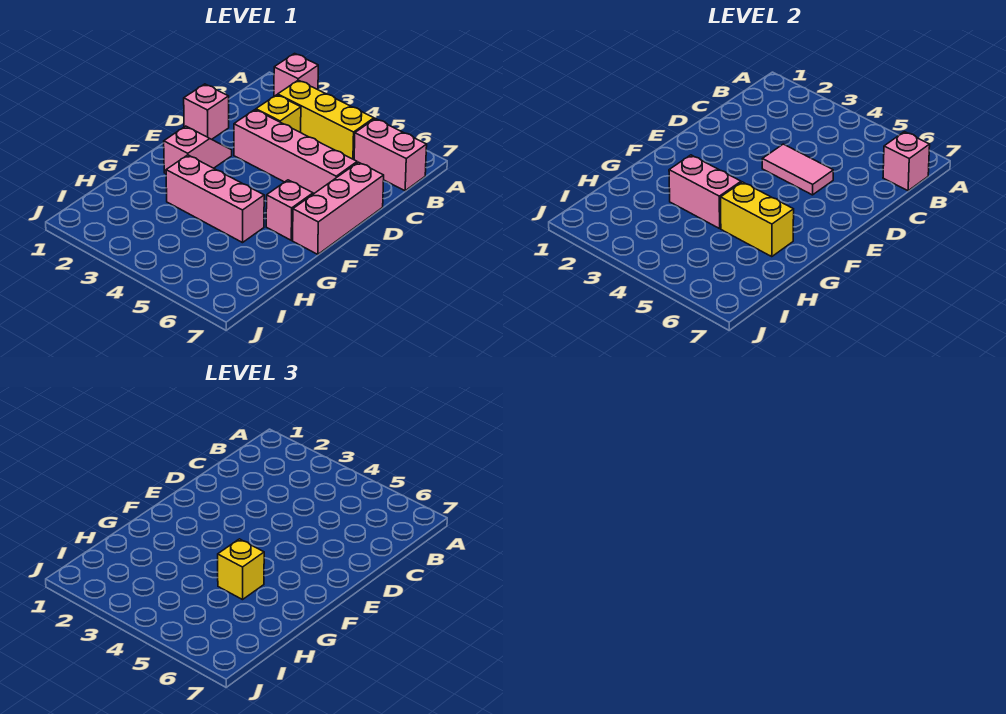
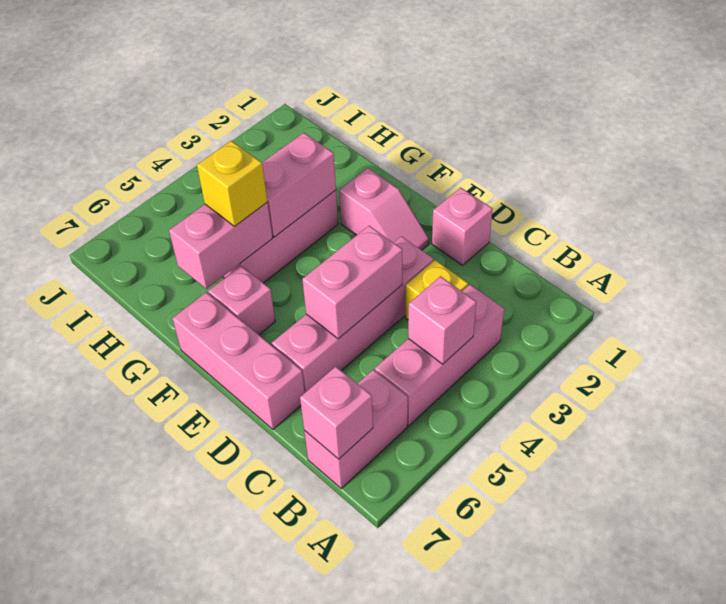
pink 1x1 brick [274,53,318,96] -> pink 1x1 brick moved to [408,276,476,364]
yellow 1x3 brick [278,80,374,160] -> pink 1x3 brick [375,285,504,426]
pink 1x2 tile [762,144,833,195] -> pink 1x2 brick [302,226,402,339]
yellow 1x2 brick [721,182,794,256] -> pink 1x2 brick [169,203,273,289]

